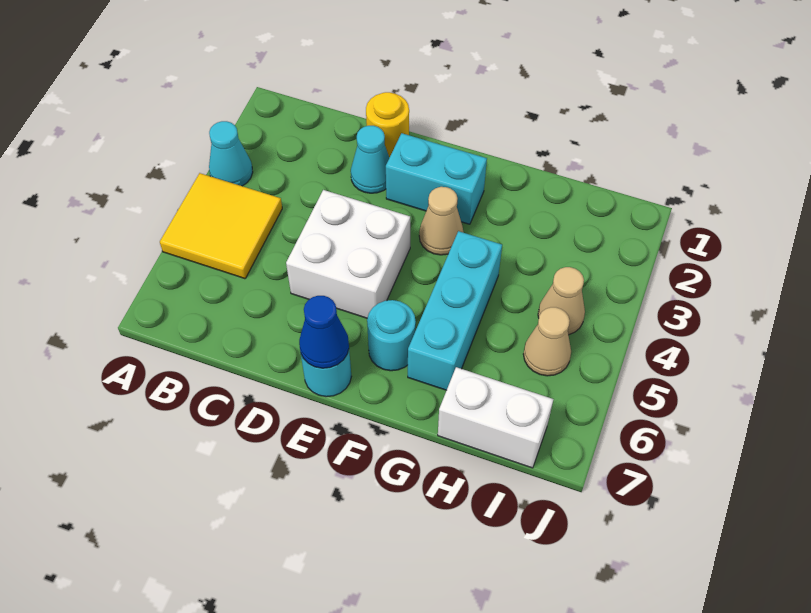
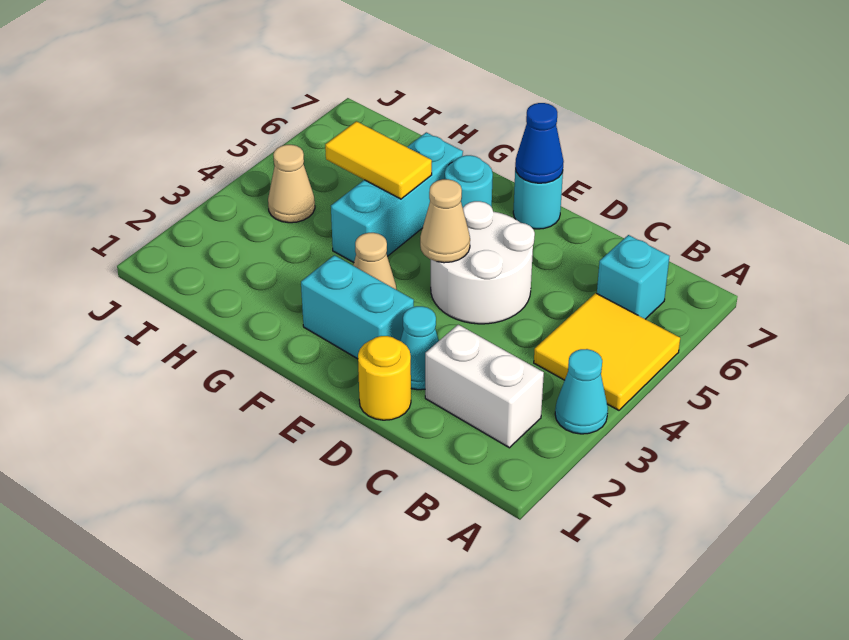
none -> cyan 1x1 brick [597,235,670,319]
white 2x2 brick [286,190,410,318] -> white 2x2 round brick [431,201,535,324]
none -> yellow 1x2 tile [325,121,432,199]
white 1x2 brick [438,367,554,468] -> white 1x2 brick moved to [425,325,544,448]
tan 1x1 cone [523,307,571,376] -> tan 1x1 cone moved to [420,179,470,263]

